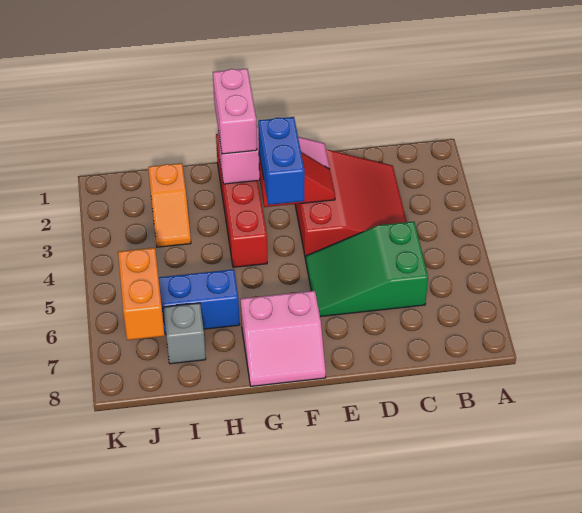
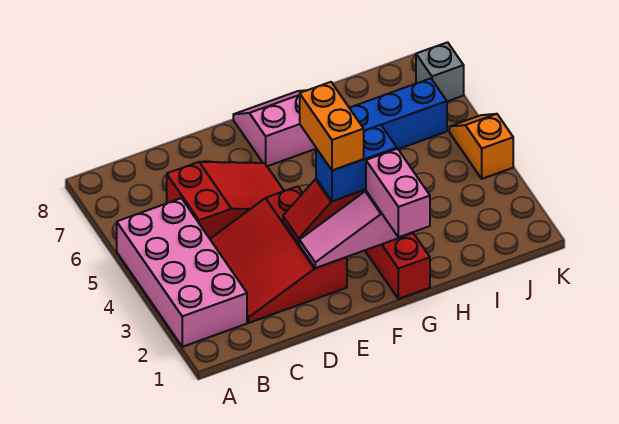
none -> pink 2x4 brick [117,198,247,347]
green 2x3 slope [306,222,428,317] -> red 2x3 slope [167,162,284,239]
blue 1x2 brick [258,117,305,205] -> blue 1x2 brick turned to [316,125,397,201]
orange 1x2 slope [148,163,191,247] -> orange 1x2 slope moved to [449,114,513,179]
grey 1x1 brick [163,303,206,364] -> grey 1x1 brick moved to [416,42,464,101]
orange 1x2 brick [118,248,165,340] -> orange 1x2 brick moved to [300,82,364,170]

